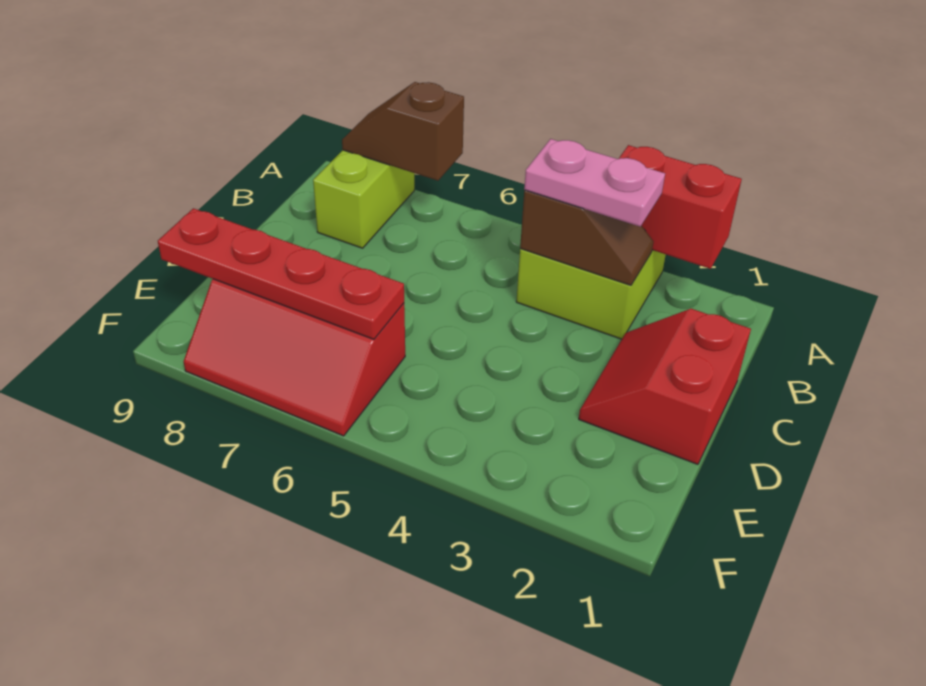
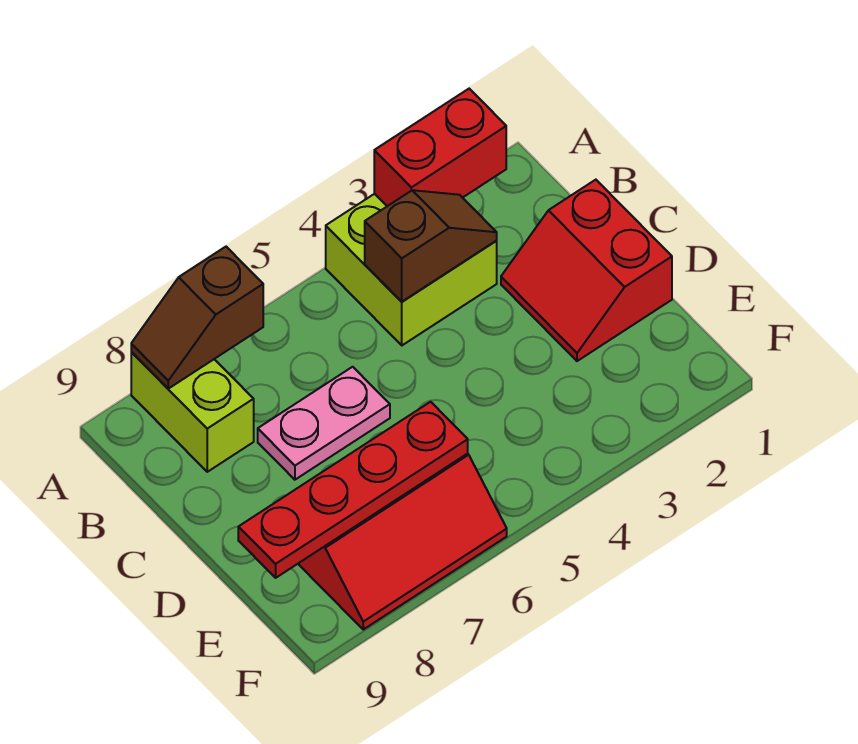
pink 1x2 plate [524,139,665,227] -> pink 1x2 plate moved to [258,367,390,480]

